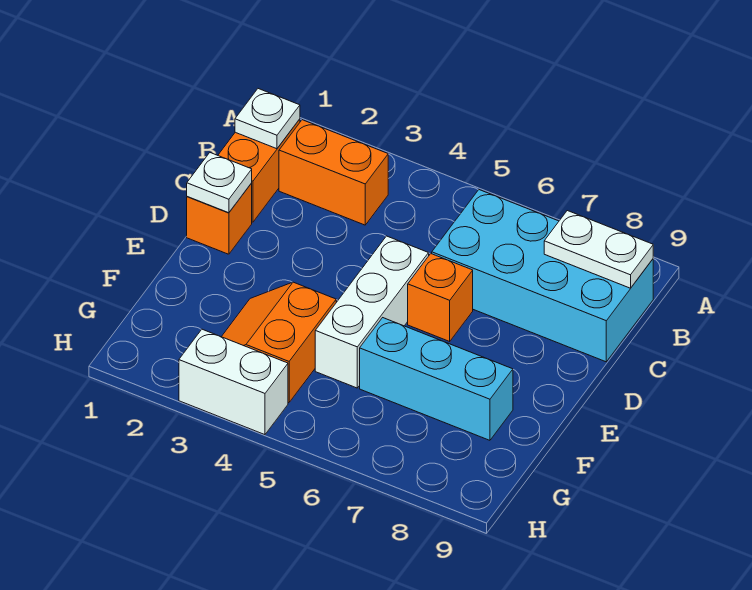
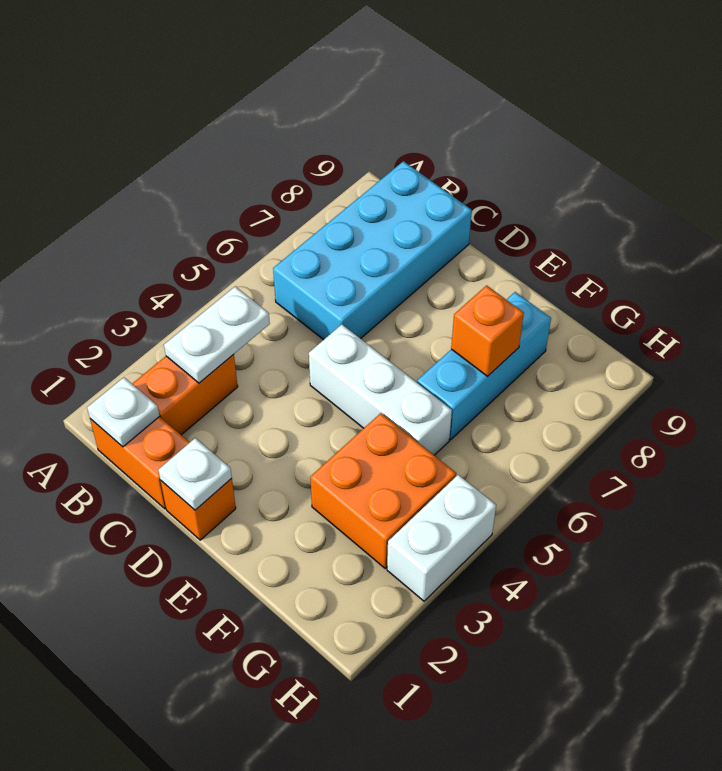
white 1x2 plate [544,211,653,288] -> white 1x2 plate moved to [164,286,270,383]
orange 1x1 brick [408,254,473,341] -> orange 1x1 brick moved to [451,285,524,376]
orange 2x2 slope [222,282,336,403] -> orange 2x2 brick [310,413,456,568]

